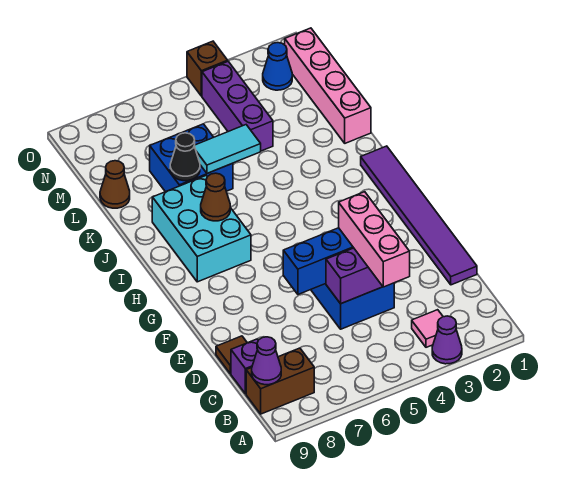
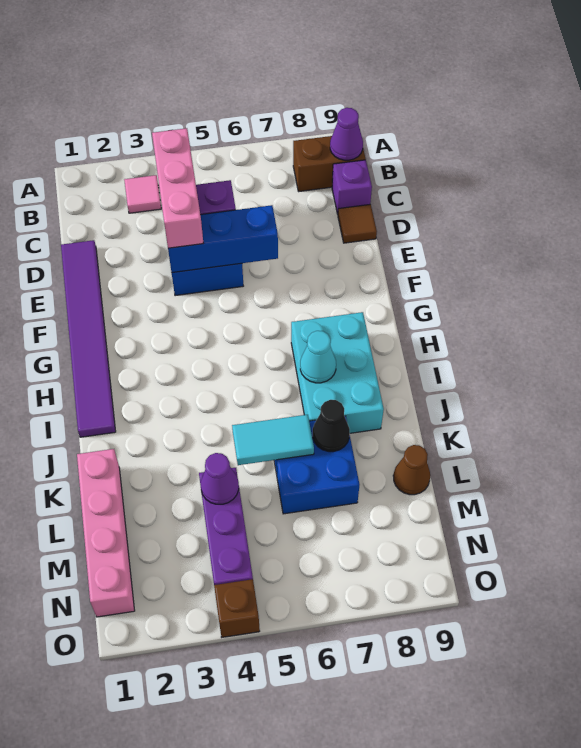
purple 1x1 cone [432,316,462,364] -> purple 1x1 cone moved to [201,453,239,504]
brown 1x1 cone [201,173,230,221] -> cyan 1x1 cone [300,331,336,383]
blue 1x1 cone [263,43,292,90] -> none

